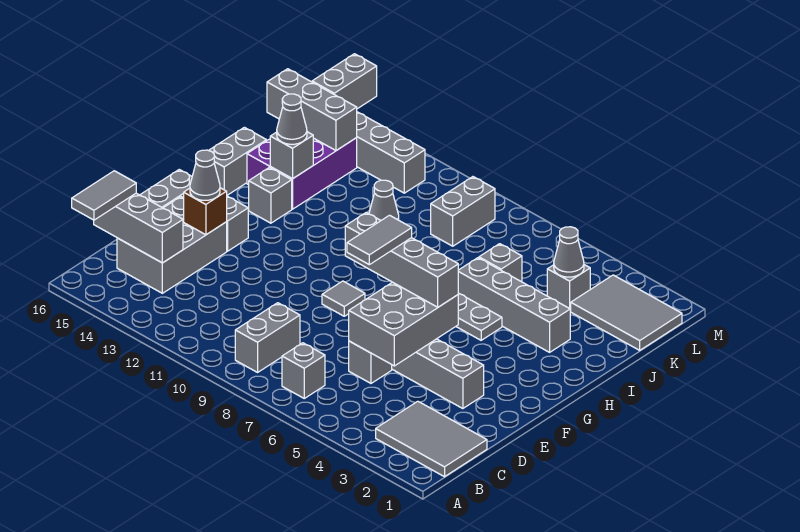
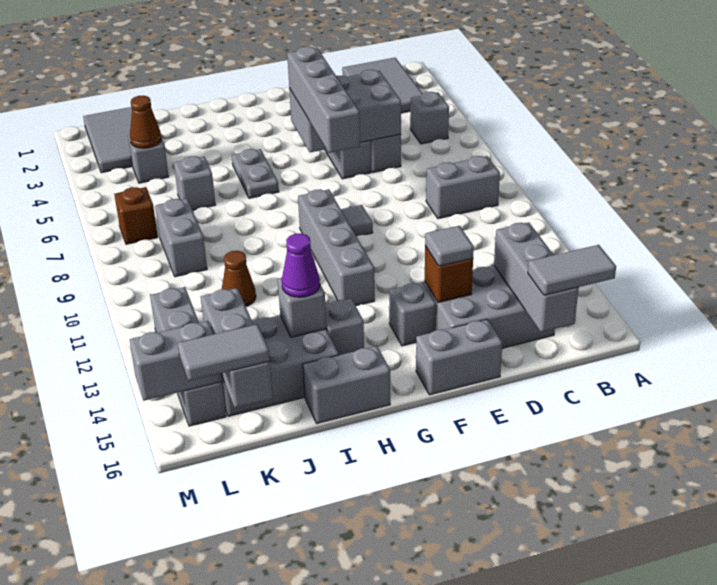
grey 1x1 brick [282,343,325,398] -> grey 1x1 brick moved to [410,92,449,144]
grey 1x2 tile [347,215,412,265] -> grey 1x2 tile moved to [178,324,270,381]
grey 1x1 cone [190,150,220,200] -> grey 1x1 tile [425,226,474,266]
grey 1x4 brick [458,258,570,352] -> grey 1x4 brick moved to [298,189,375,306]
purple 2x3 brick [247,138,357,209] -> grey 2x3 brick [221,315,339,416]
grey 1x1 cone [277,94,307,144] -> purple 1x1 cone [282,234,320,297]
grey 1x1 cone [369,180,399,220] -> brown 1x1 cone [222,251,256,307]
grey 1x1 cone [554,227,584,277] -> brown 1x1 cone [130,96,161,148]
grey 1x2 brick [431,177,495,246] -> grey 1x2 brick turned to [155,199,207,277]
none -> brown 1x1 brick [114,187,158,244]

